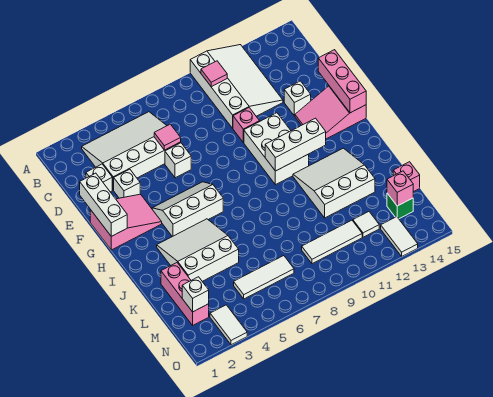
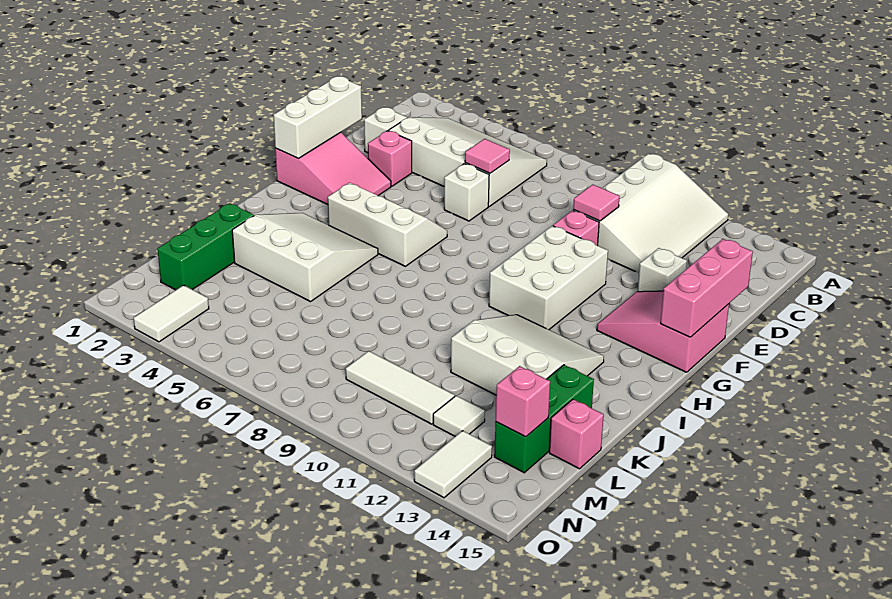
pink 1x1 tile [201,61,227,87] -> pink 1x1 tile moved to [573,185,620,221]
white 1x1 brick [114,169,140,198] -> pink 1x1 brick [368,131,412,186]
white 1x3 brick [265,118,326,171] -> none
pink 1x3 brick [161,263,209,325] -> green 1x3 brick [158,203,254,290]
white 1x1 brick [182,277,209,312] -> none
white 1x3 tile [234,256,294,299] -> none
green 1x1 brick [387,193,413,219] -> green 1x3 brick [494,365,594,473]

